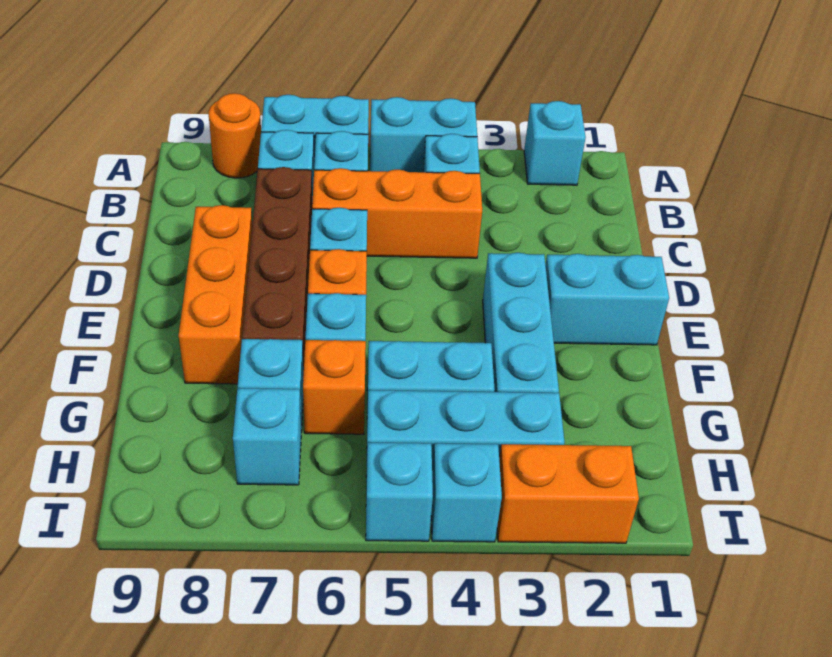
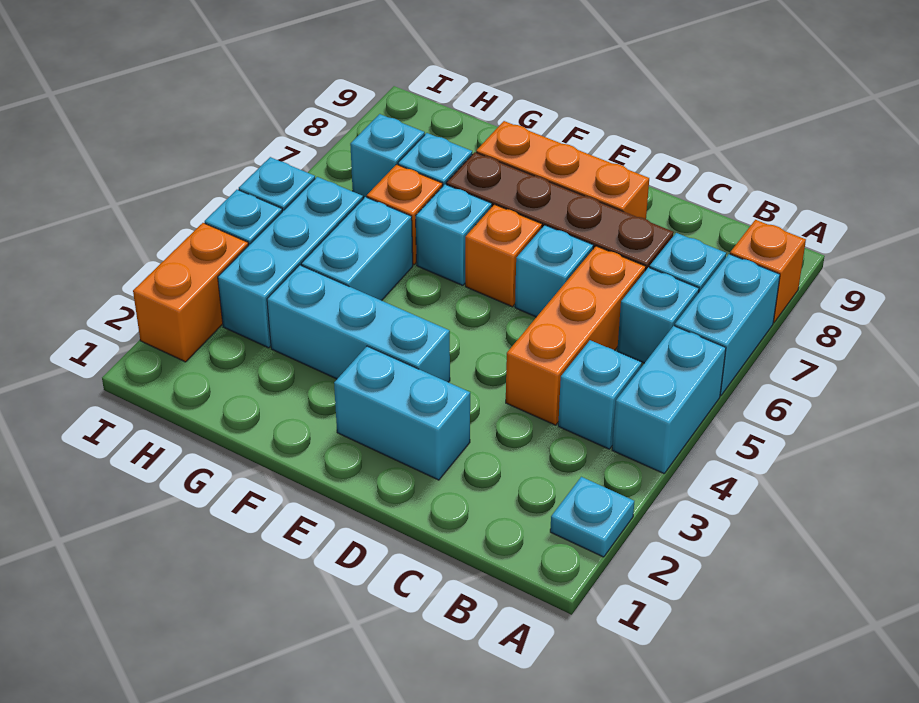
cyan 1x1 brick [524,101,586,185] -> cyan 1x1 plate [550,477,634,557]
orange 1x1 round brick [208,93,261,178] -> orange 1x1 brick [730,220,806,323]
cyan 1x2 brick [545,254,669,345] -> cyan 1x2 brick turned to [334,346,470,480]

